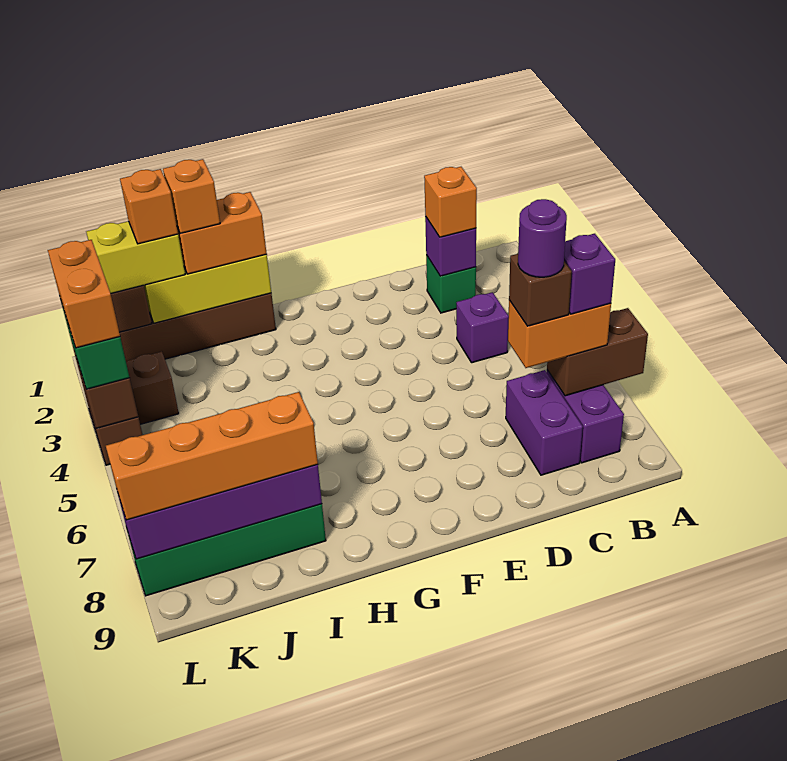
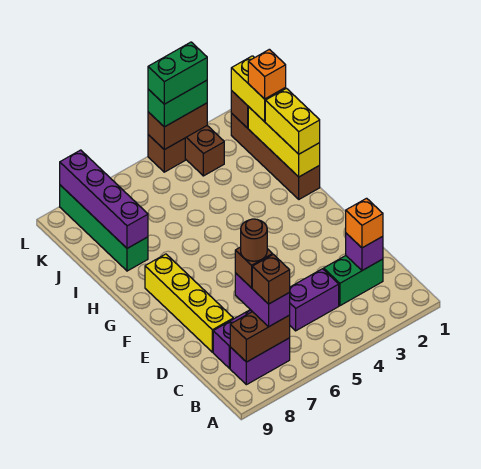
brown 1x2 brick [547,308,648,396] -> brown 1x2 brick turned to [230,312,290,362]
orange 1x2 brick [508,300,611,368] -> purple 1x2 brick [235,273,290,327]
purple 1x1 brick [564,234,615,314] -> brown 1x1 brick [252,254,290,304]
green 1x1 brick [426,255,476,313] -> green 1x2 brick [324,256,383,306]
purple 1x1 brick [456,292,509,363] -> purple 1x2 brick [289,269,339,331]
purple 1x1 round brick [518,199,567,277] -> brown 1x1 round brick [241,219,267,261]
none -> yellow 1x4 brick [145,254,233,352]
orange 1x2 brick [177,192,267,274] -> yellow 1x2 brick [265,88,320,154]
orange 1x1 brick [163,159,220,233] -> none
orange 1x4 brick [106,392,318,520] -> none
orange 1x2 brick [48,240,120,348] -> green 1x2 brick [148,42,207,104]

